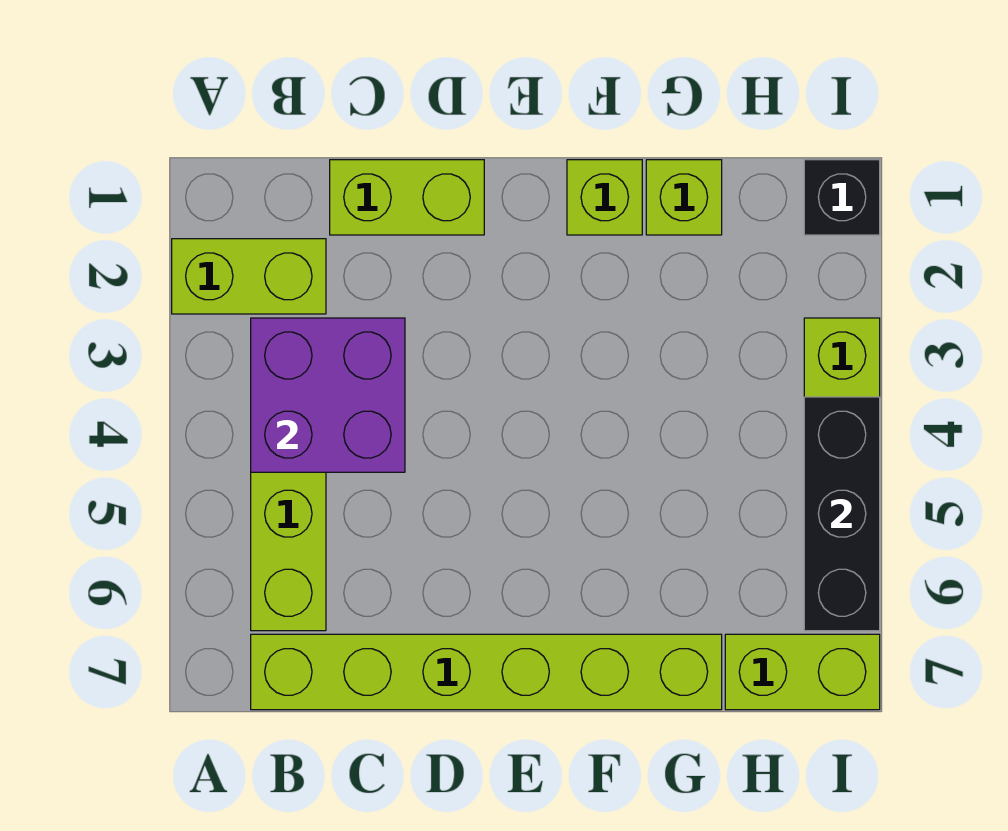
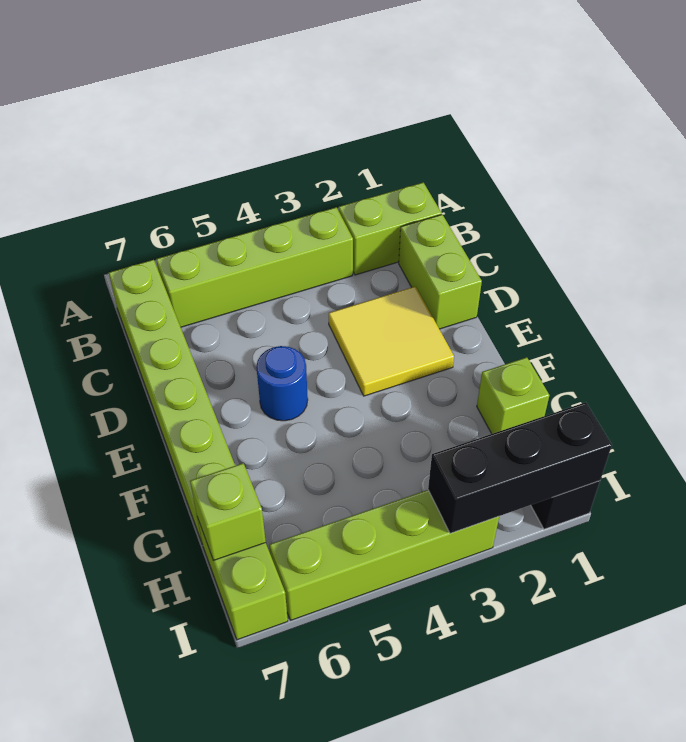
lime 1x2 brick [172,239,326,314] -> lime 1x2 brick turned to [339,183,441,275]
purple 2x2 brick [251,318,405,472] -> none
none -> yellow 2x2 tile [329,286,454,396]
none -> blue 1x1 round brick [256,346,308,421]
lime 1x1 brick [567,160,642,235] -> lime 1x1 brick moved to [190,463,266,561]
black 1x3 brick [804,397,880,631] -> black 1x3 brick moved to [428,402,612,533]

